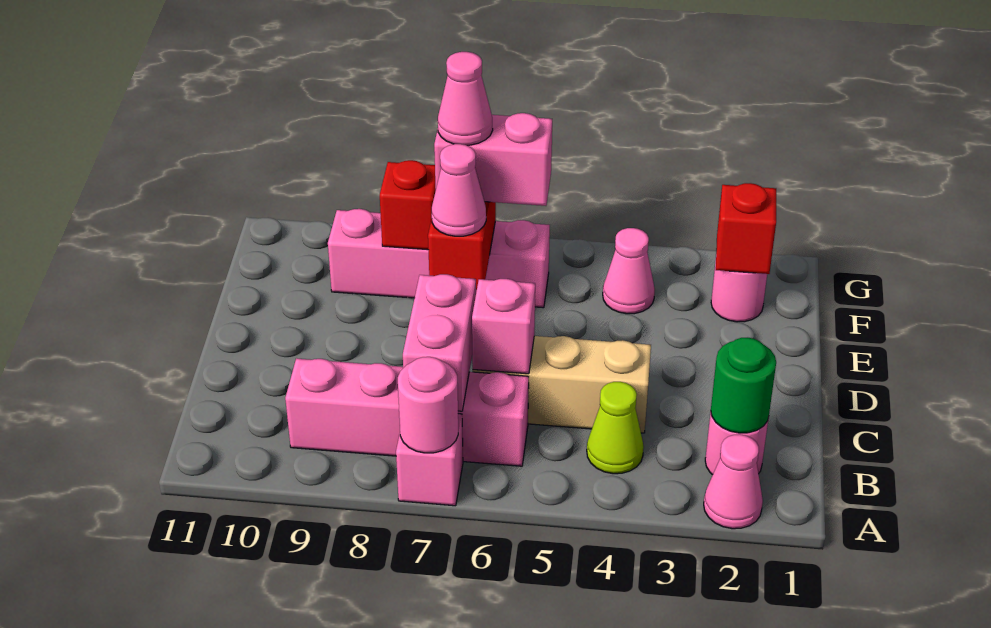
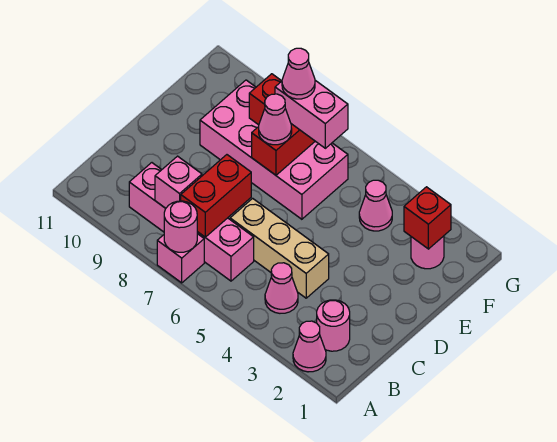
green 1x1 round brick [711,338,776,433] -> none
lime 1x1 cone [587,382,644,474] -> pink 1x1 cone [265,263,298,313]
pink 1x2 brick [403,274,476,411] -> red 1x2 brick [181,155,251,237]
pink 1x1 brick [472,279,535,374] -> pink 1x1 brick moved to [155,156,202,208]
pink 1x4 brick [328,209,550,308] -> pink 2x4 brick [200,80,348,219]

